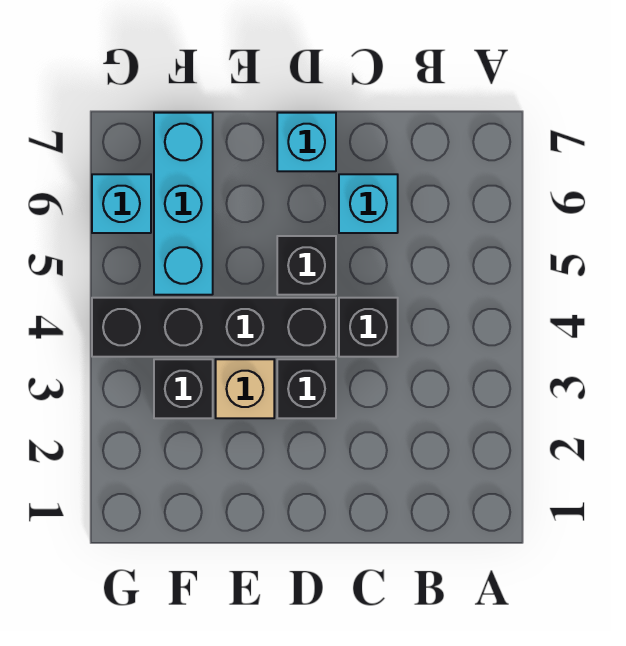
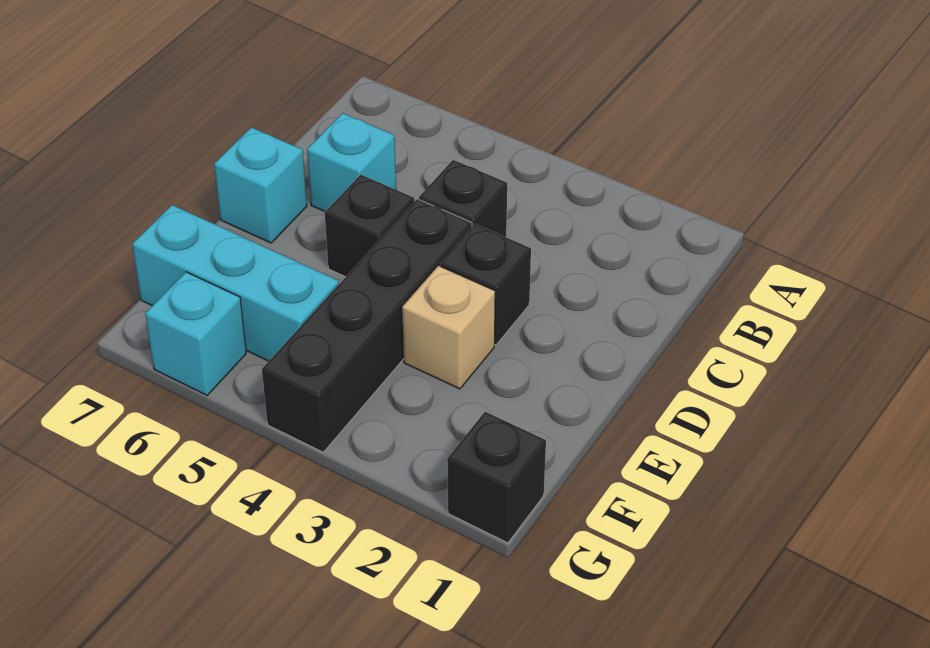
black 1x1 brick [154,359,213,418] -> black 1x1 brick moved to [447,412,546,543]

